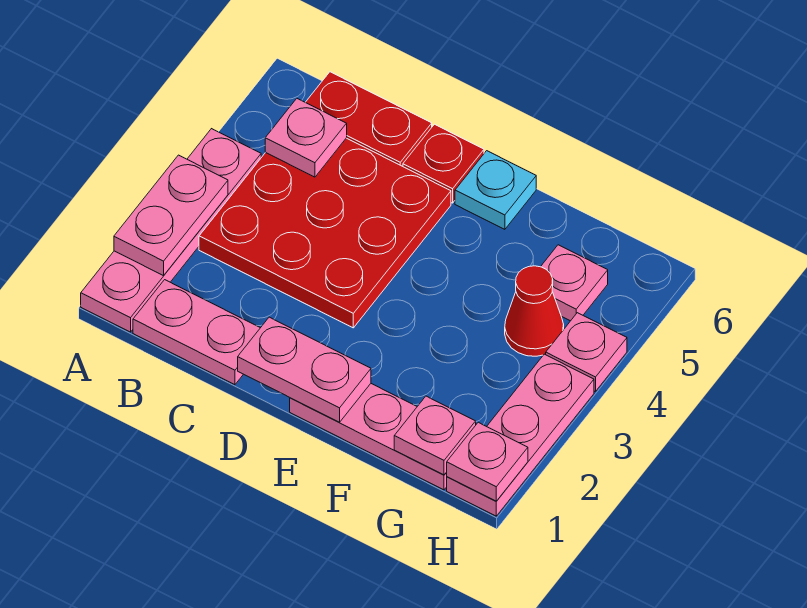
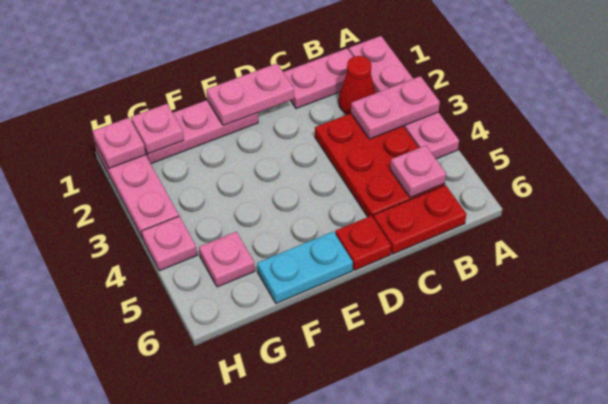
pink 1x2 plate [114,155,228,276] -> pink 1x2 plate turned to [351,76,440,139]
red 3x3 plate [199,138,451,328] -> red 2x3 plate [315,113,445,217]
cyan 1x1 plate [455,151,536,229] -> cyan 1x2 plate [257,231,353,303]
red 1x1 cone [505,266,564,356] -> red 1x1 cone moved to [339,56,375,115]

